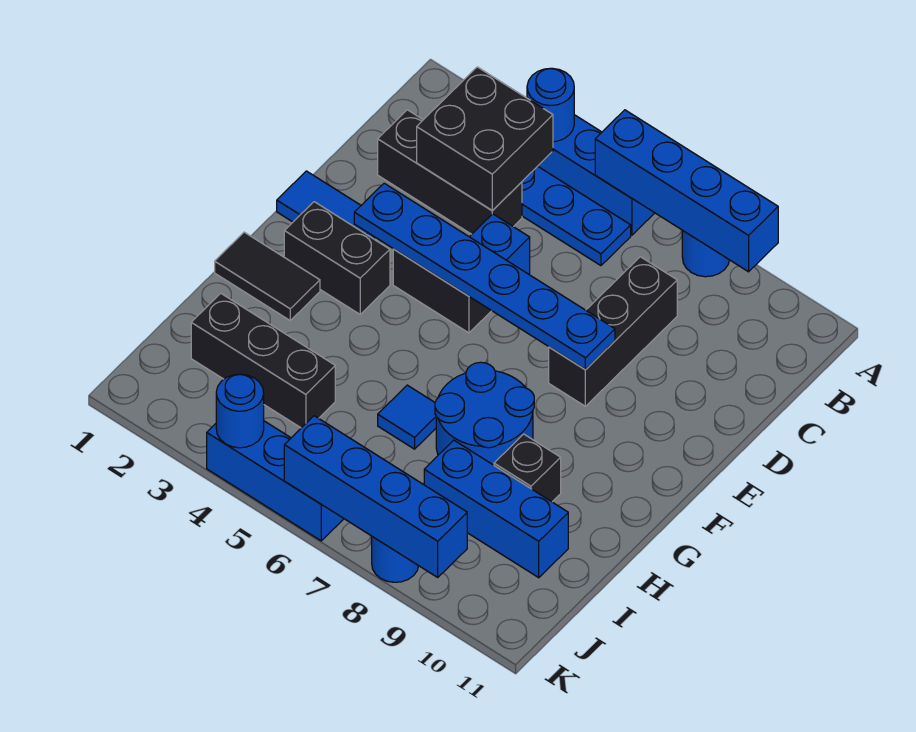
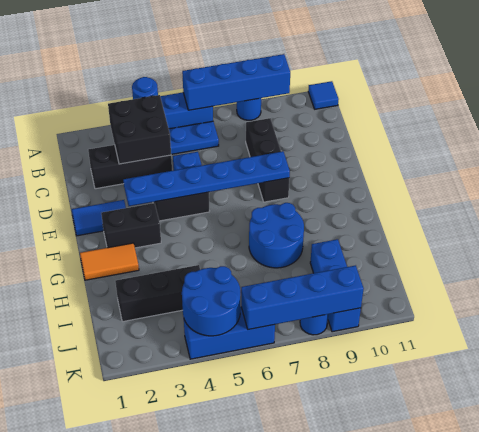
black 1x2 tile [215,232,320,320] -> orange 1x2 tile [80,243,139,280]
blue 1x1 tile [378,385,436,449] -> blue 1x1 tile moved to [308,81,339,109]
black 1x1 brick [494,434,561,502] -> none
blue 1x3 brick [424,440,568,578] -> blue 1x3 brick turned to [310,239,361,332]
blue 1x1 round brick [216,374,264,448] -> blue 2x2 round brick [182,266,240,336]

